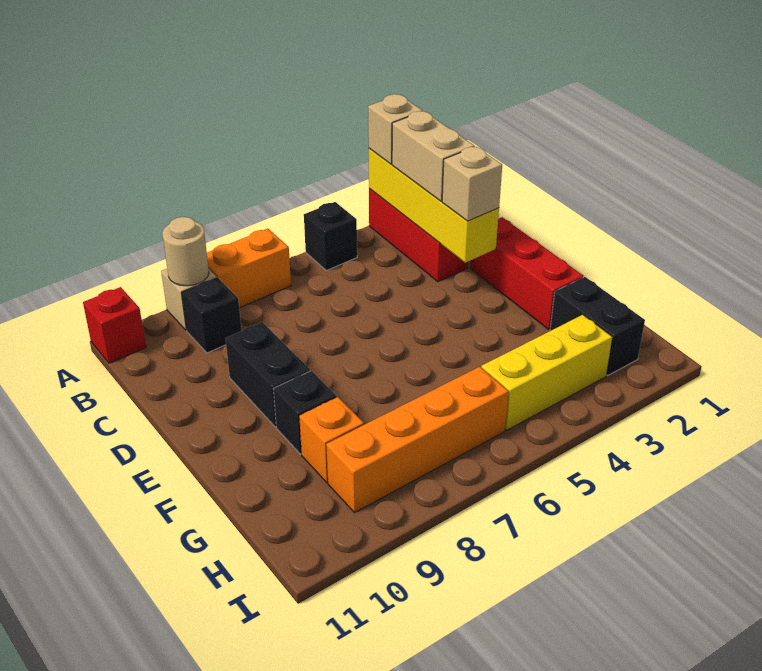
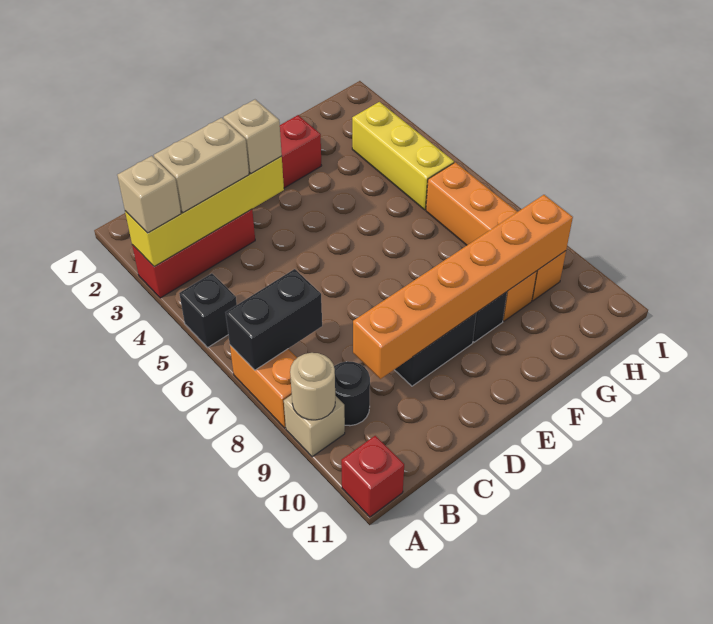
black 1x1 brick [182,278,242,353] -> black 1x1 round brick [334,361,370,426]
none -> orange 1x6 brick [353,195,573,379]
black 1x2 brick [550,277,645,375] -> black 1x2 brick moved to [225,269,322,370]

